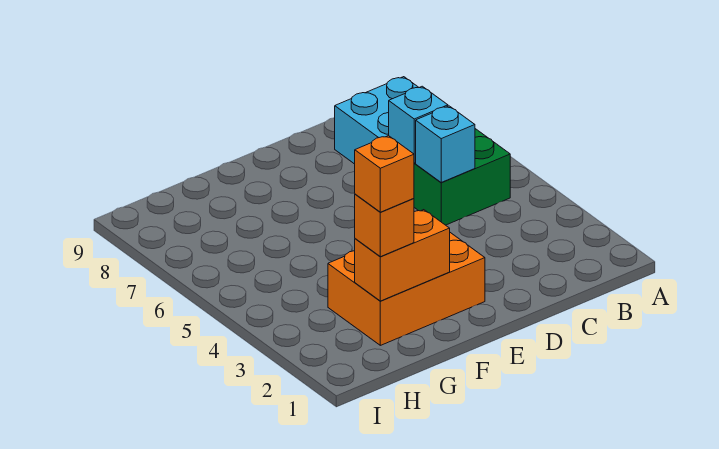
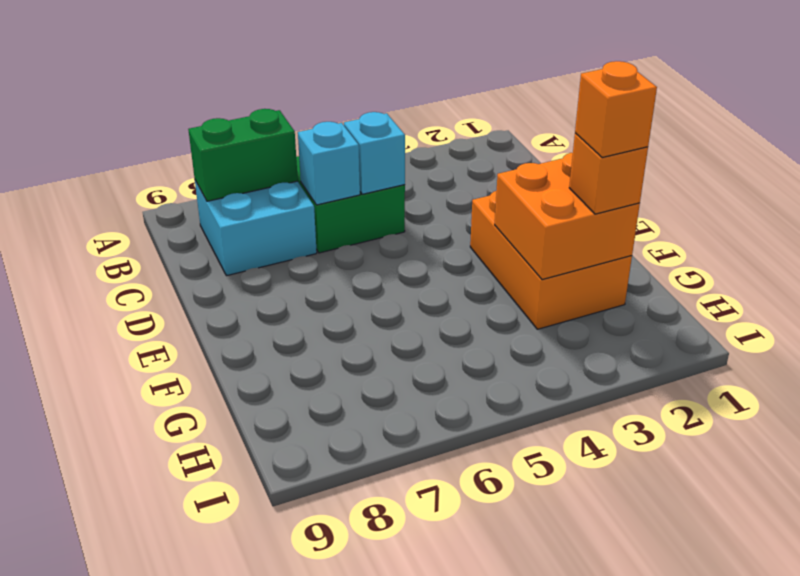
none -> green 1x2 brick [188,109,298,201]
orange 1x2 brick [355,210,450,301] -> orange 2x2 brick [495,153,640,280]

